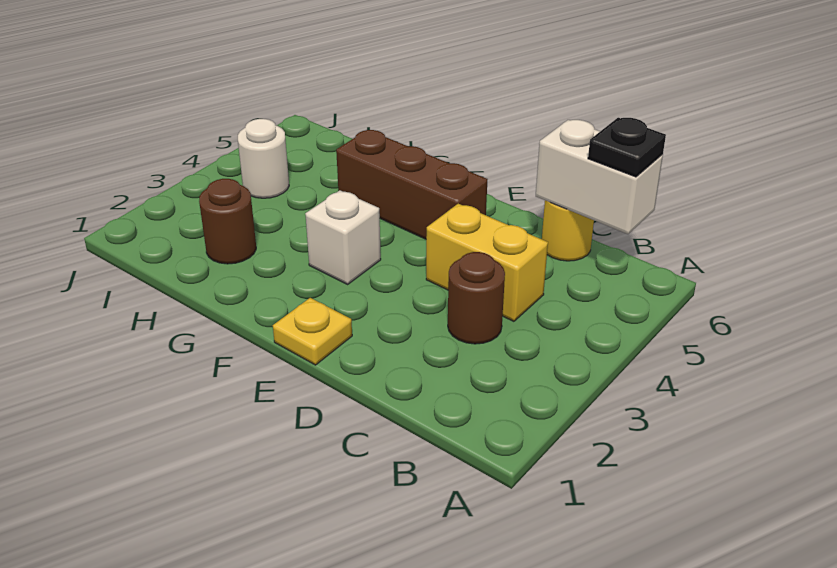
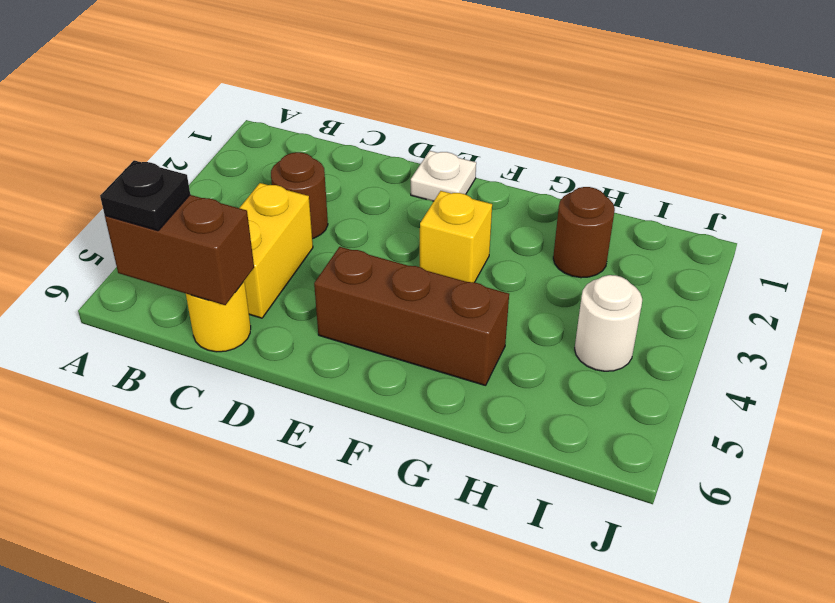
white 1x2 brick [536,120,663,234] -> brown 1x2 brick [105,195,254,305]
yellow 1x2 brick [426,204,548,321] -> yellow 1x2 brick turned to [240,183,313,318]
yellow 1x1 plate [273,298,352,365] -> white 1x1 plate [411,151,476,201]
white 1x1 brick [305,190,381,284] -> yellow 1x1 brick [420,191,492,282]

